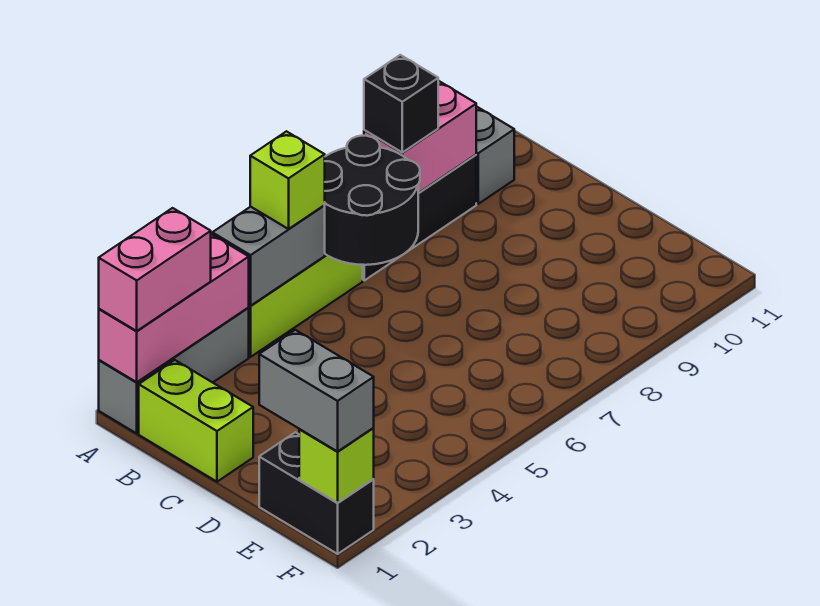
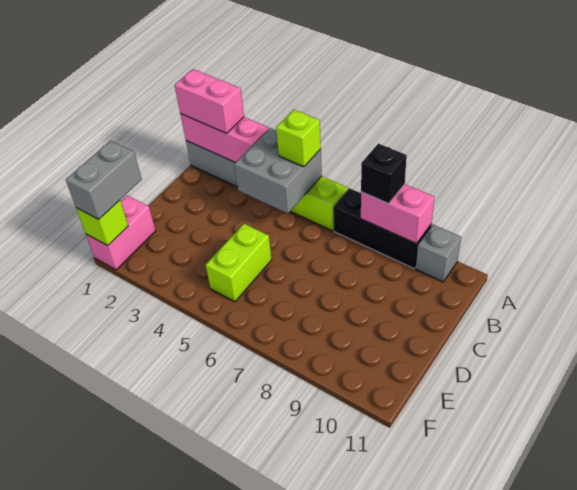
grey 1x2 brick [212,206,325,306] -> grey 2x2 brick [234,128,322,213]
black 2x2 round brick [324,136,420,265] -> none
lime 1x2 brick [139,360,253,482] -> lime 1x2 brick moved to [206,224,272,302]
black 1x2 brick [259,432,374,554] -> pink 1x2 brick [86,196,156,270]

